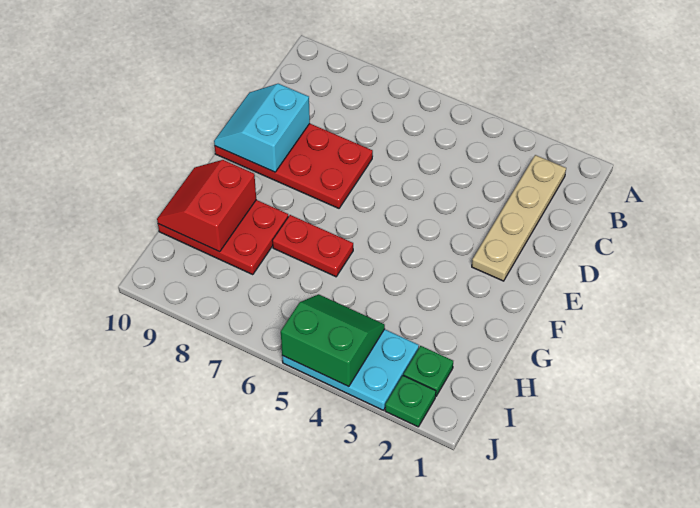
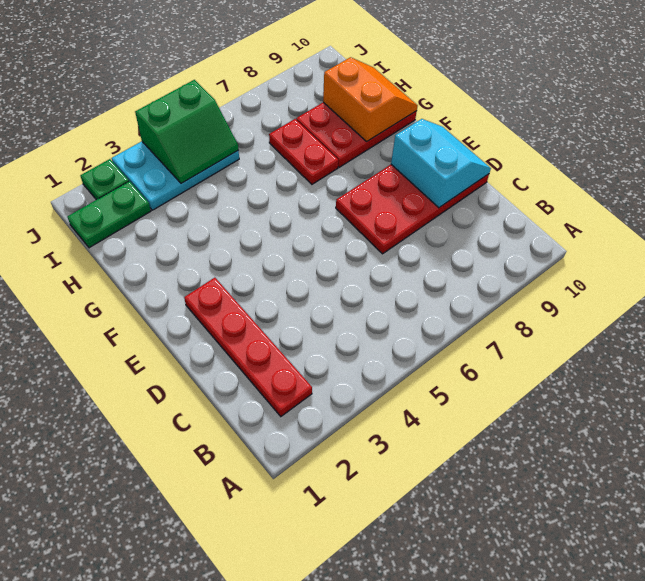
tan 1x4 plate [472,155,566,281] -> red 1x4 plate [184,278,312,416]
red 1x2 plate [272,215,353,277] -> red 1x2 plate turned to [269,119,338,184]
red 2x2 slope [157,160,256,252] -> orange 2x2 slope [323,57,418,141]
green 1x1 plate [404,346,453,396] -> green 1x2 plate [67,181,151,248]

